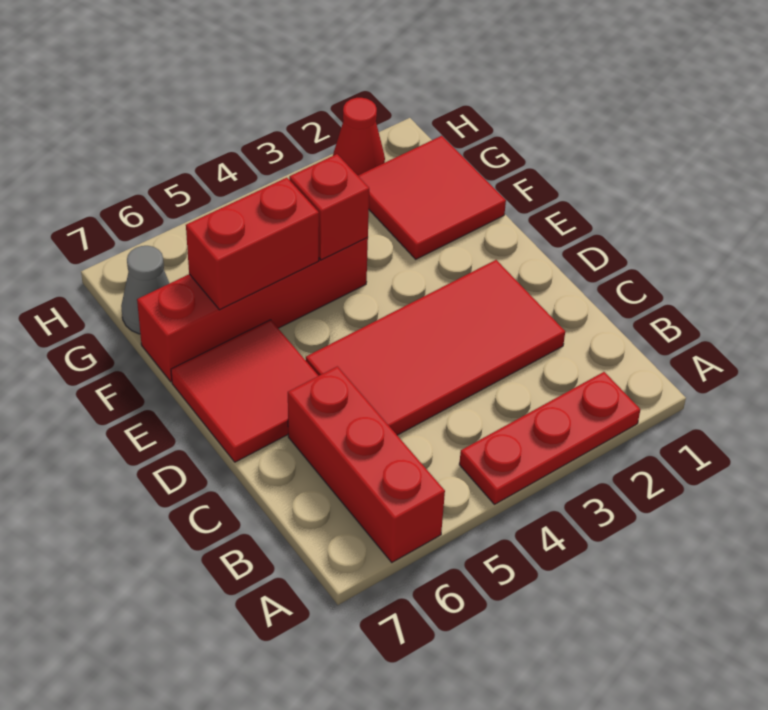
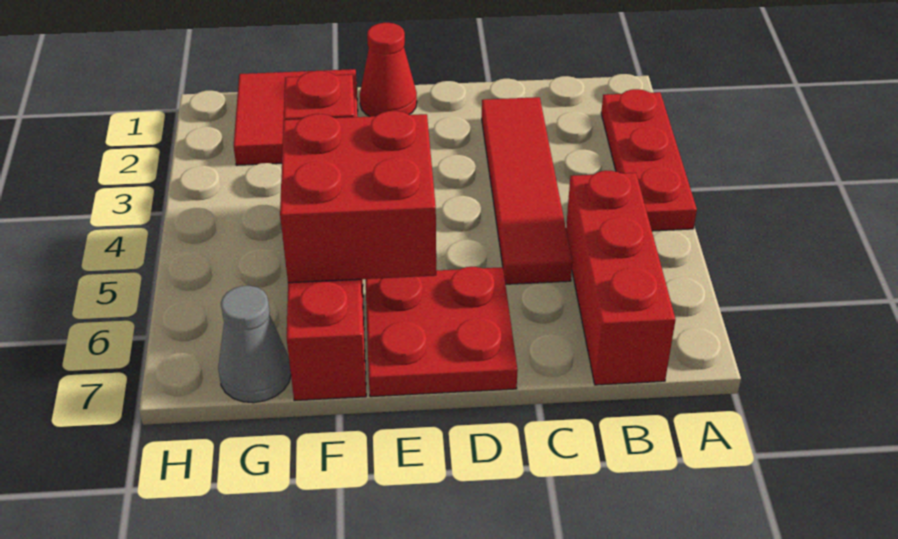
red 1x3 brick [288,366,445,562] -> red 1x3 brick turned to [566,171,676,385]
red 2x4 tile [306,260,565,435] -> red 1x4 tile [482,97,572,284]
red 2x2 tile [171,320,318,462] -> red 2x2 plate [365,267,518,397]
red 1x2 brick [186,178,319,310] -> red 2x2 brick [280,111,436,283]
red 1x1 cone [333,98,385,175] -> red 1x1 cone moved to [360,23,417,117]

